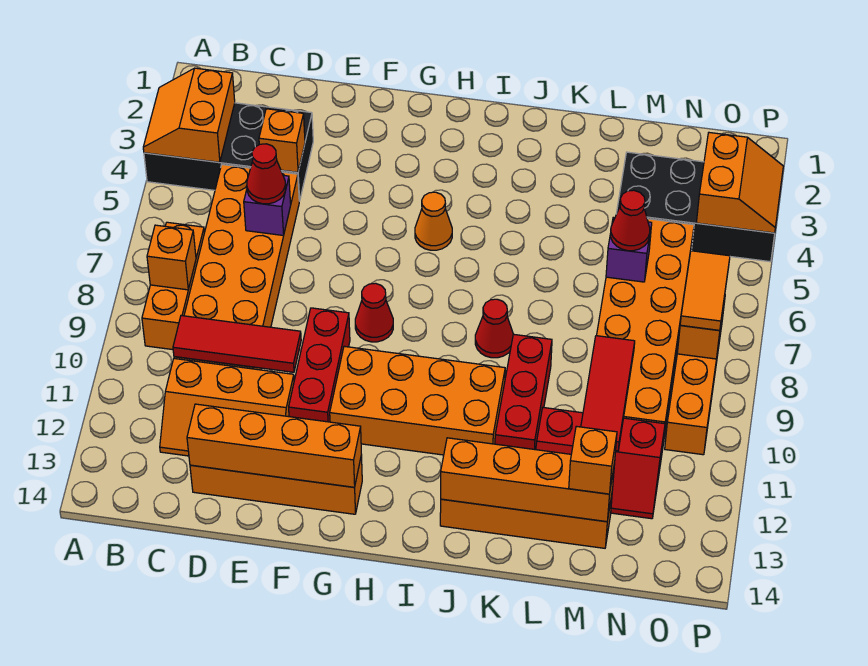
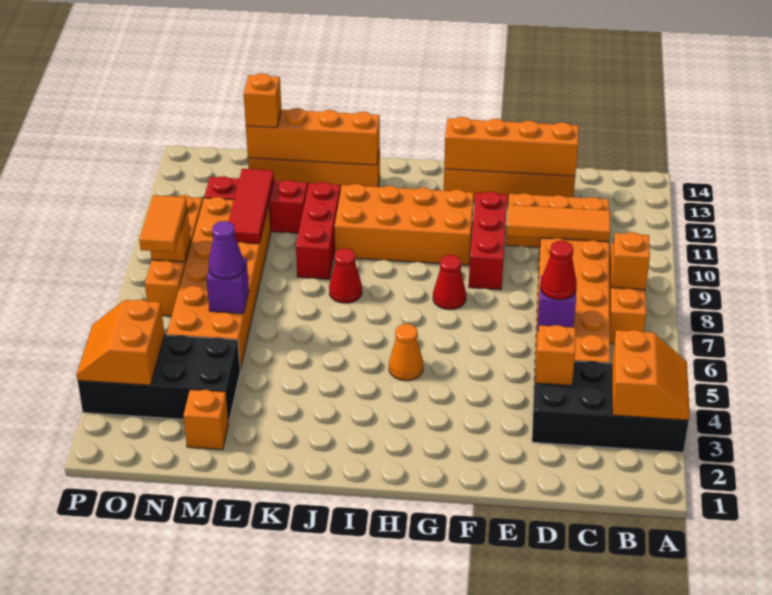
red 1x3 tile [173,316,301,372] -> orange 1x3 tile [507,205,610,242]
none -> orange 1x1 brick [183,389,229,450]
red 1x1 cone [611,190,650,251] -> purple 1x1 cone [209,221,244,279]

